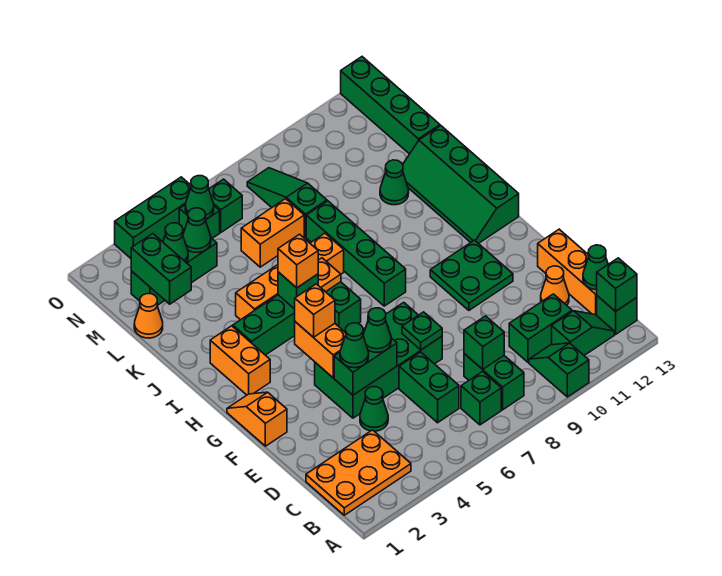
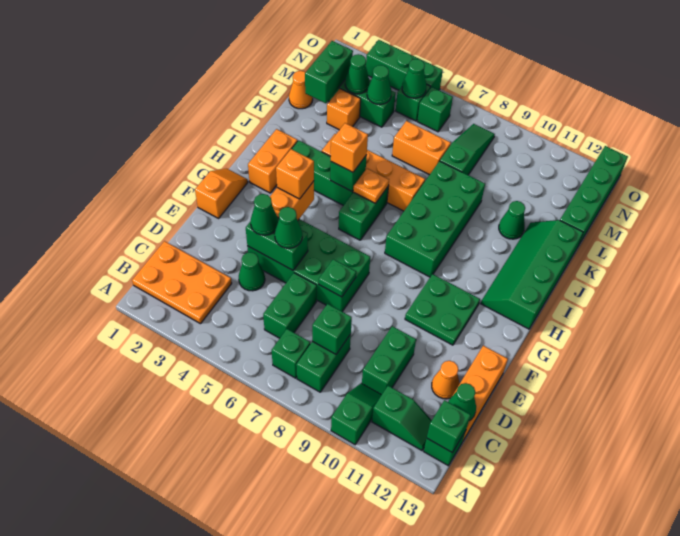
green 1x2 brick [509,294,572,362] -> green 1x2 brick turned to [362,326,416,395]
green 1x4 brick [306,201,406,306] -> green 2x4 brick [385,161,485,277]
none -> orange 1x1 brick [327,89,361,130]

